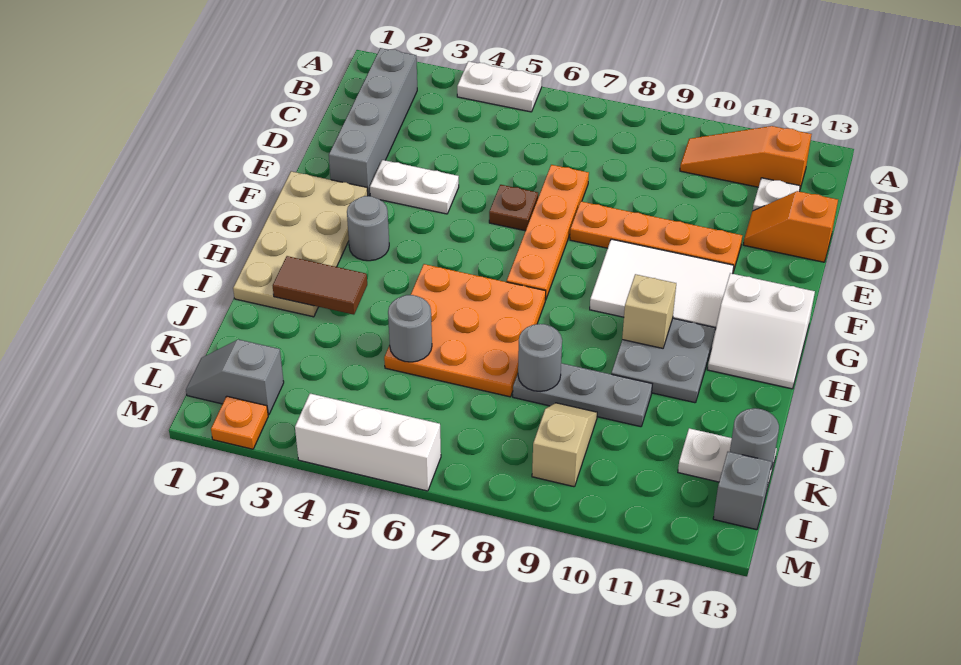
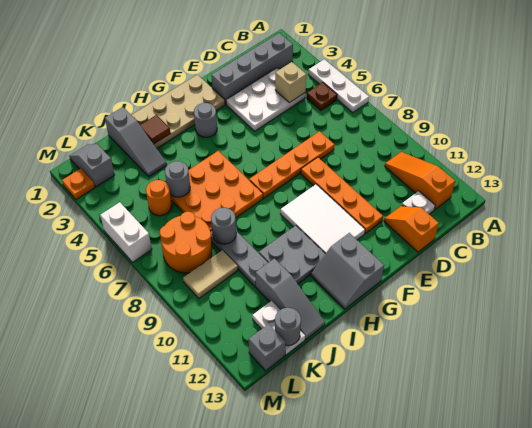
white 1x2 plate [457,61,542,112] -> white 1x3 plate [308,59,369,113]
white 1x2 plate [370,160,459,214] -> white 2x3 plate [226,68,305,131]
brown 1x1 plate [489,185,538,231] -> brown 1x1 plate moved to [307,82,337,110]
white 2x2 slope [707,273,815,389] -> grey 2x2 slope [311,233,384,309]
tan 1x1 brick [622,274,676,348] -> tan 1x1 brick moved to [275,62,306,103]
brown 1x2 tile [273,256,367,315] -> brown 1x1 tile [140,115,171,144]
none -> grey 1x3 slope [105,107,167,177]
none -> grey 1x3 slope [256,259,325,339]
none -> orange 1x1 round brick [146,180,172,216]
none -> orange 2x2 round brick [160,212,212,273]
tan 1x2 slope [532,403,597,487] -> tan 1x2 tile [183,250,238,298]
white 1x3 brick [295,394,441,491] -> white 1x2 brick [100,202,152,262]

